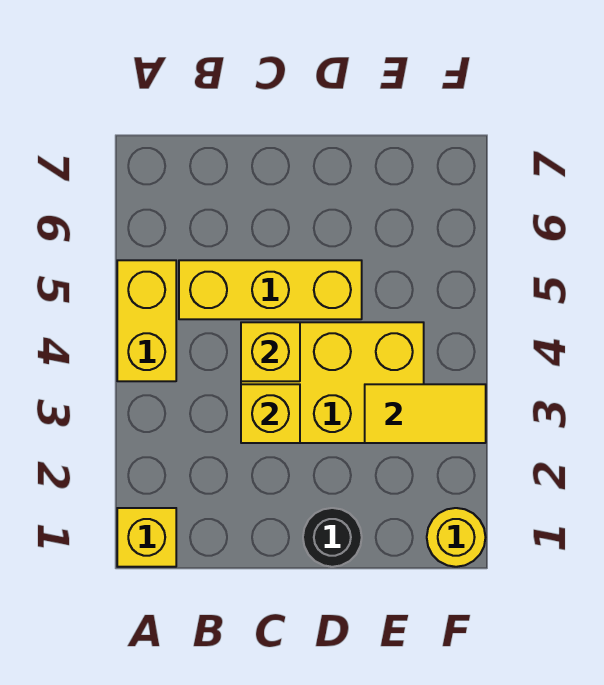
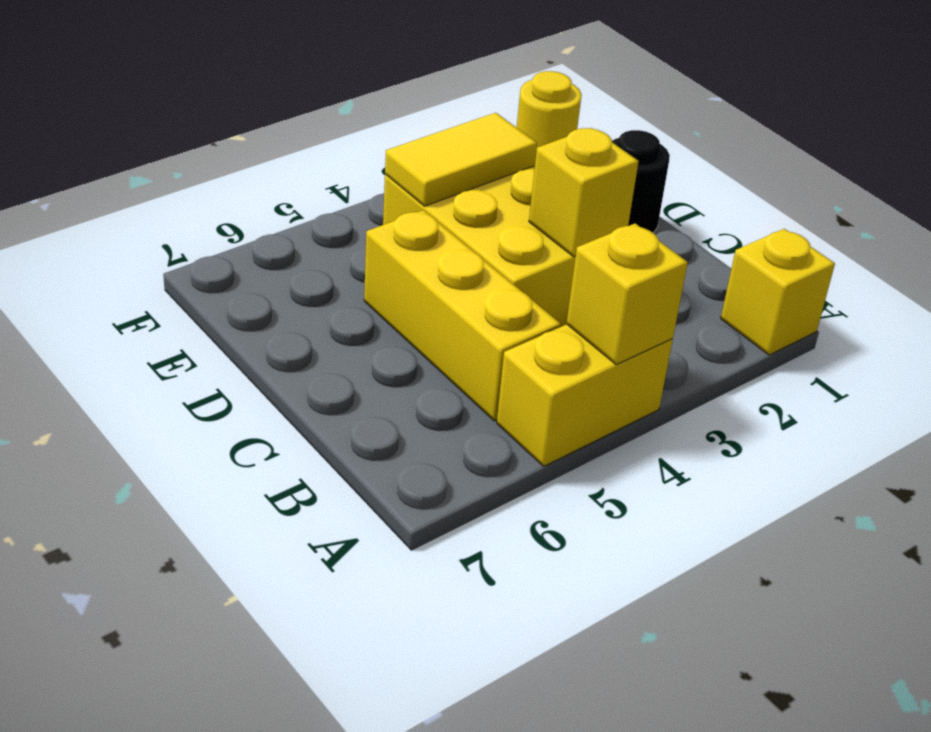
yellow 1x1 brick [241,322,300,381] -> yellow 1x1 brick moved to [566,223,688,365]
yellow 1x2 tile [365,384,486,443] -> yellow 1x2 tile turned to [385,113,537,206]

